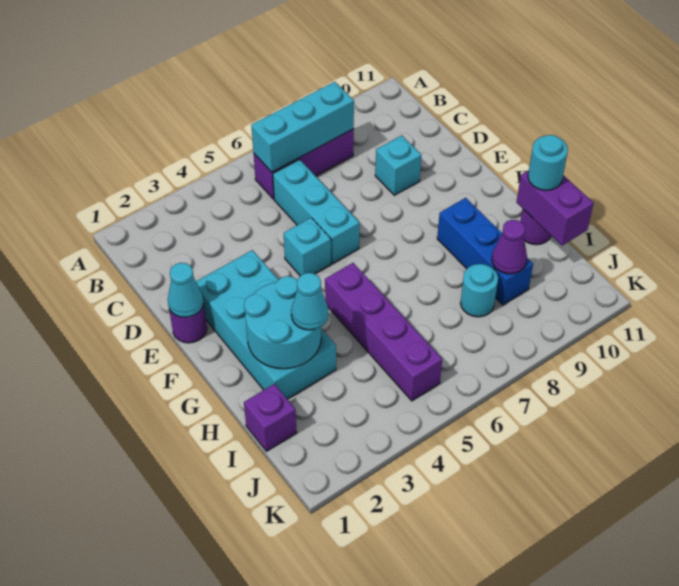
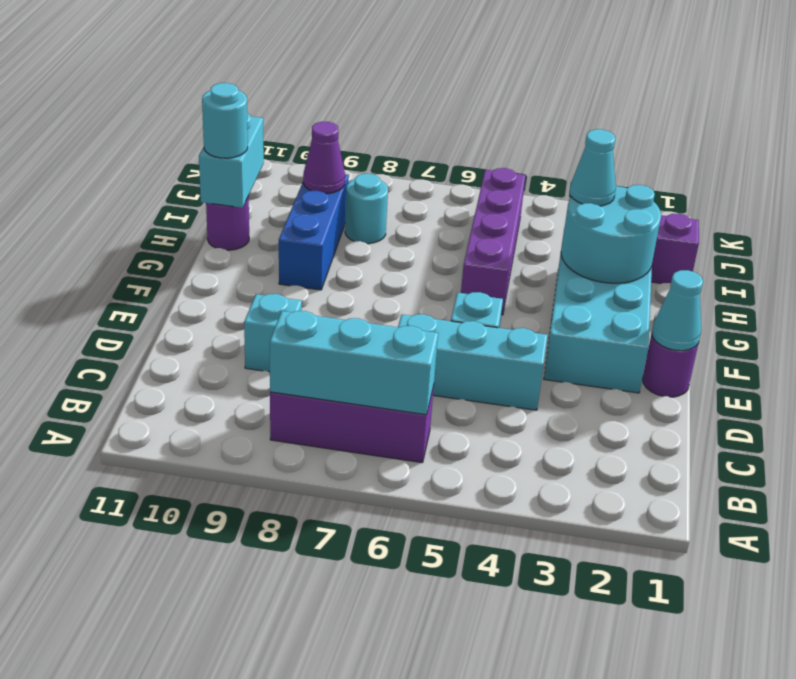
cyan 1x3 brick [273,160,360,264] -> cyan 1x3 brick turned to [398,314,548,410]
purple 1x2 brick [516,170,594,245] -> cyan 1x2 brick [199,113,264,208]

